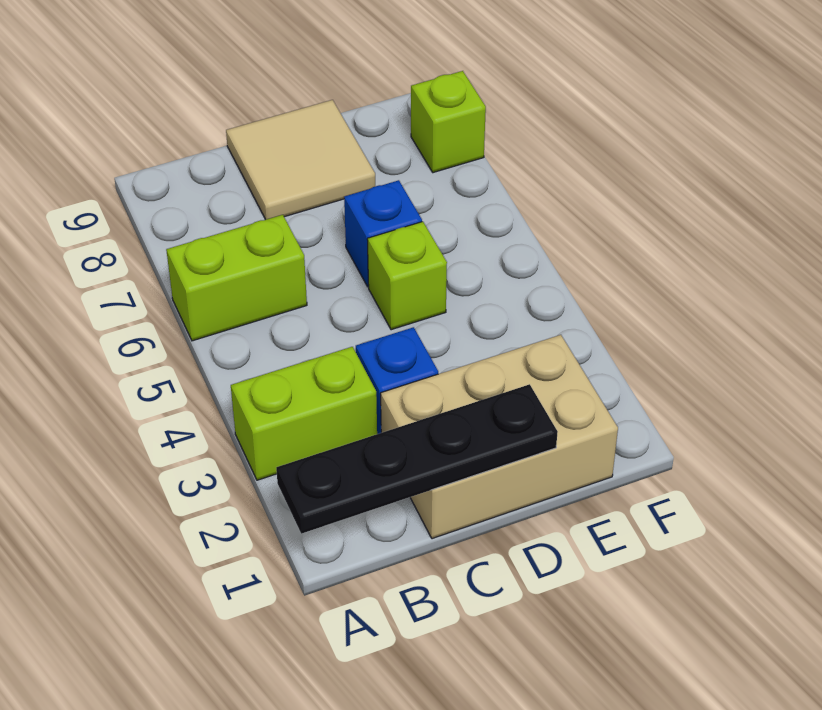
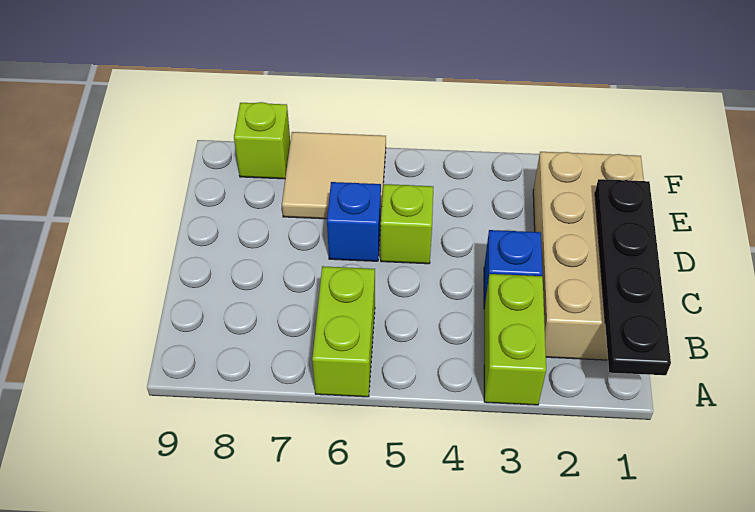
tan 2x3 brick [381,335,618,539] -> tan 2x4 brick [533,152,644,360]
tan 2x2 tile [226,100,375,220] -> tan 2x2 tile moved to [282,132,386,219]

